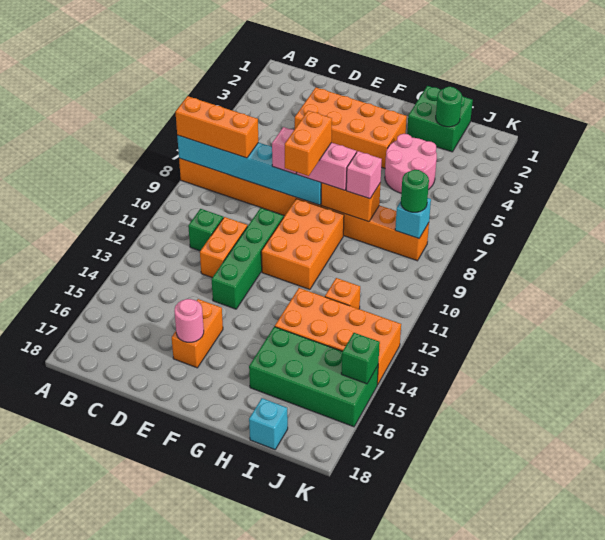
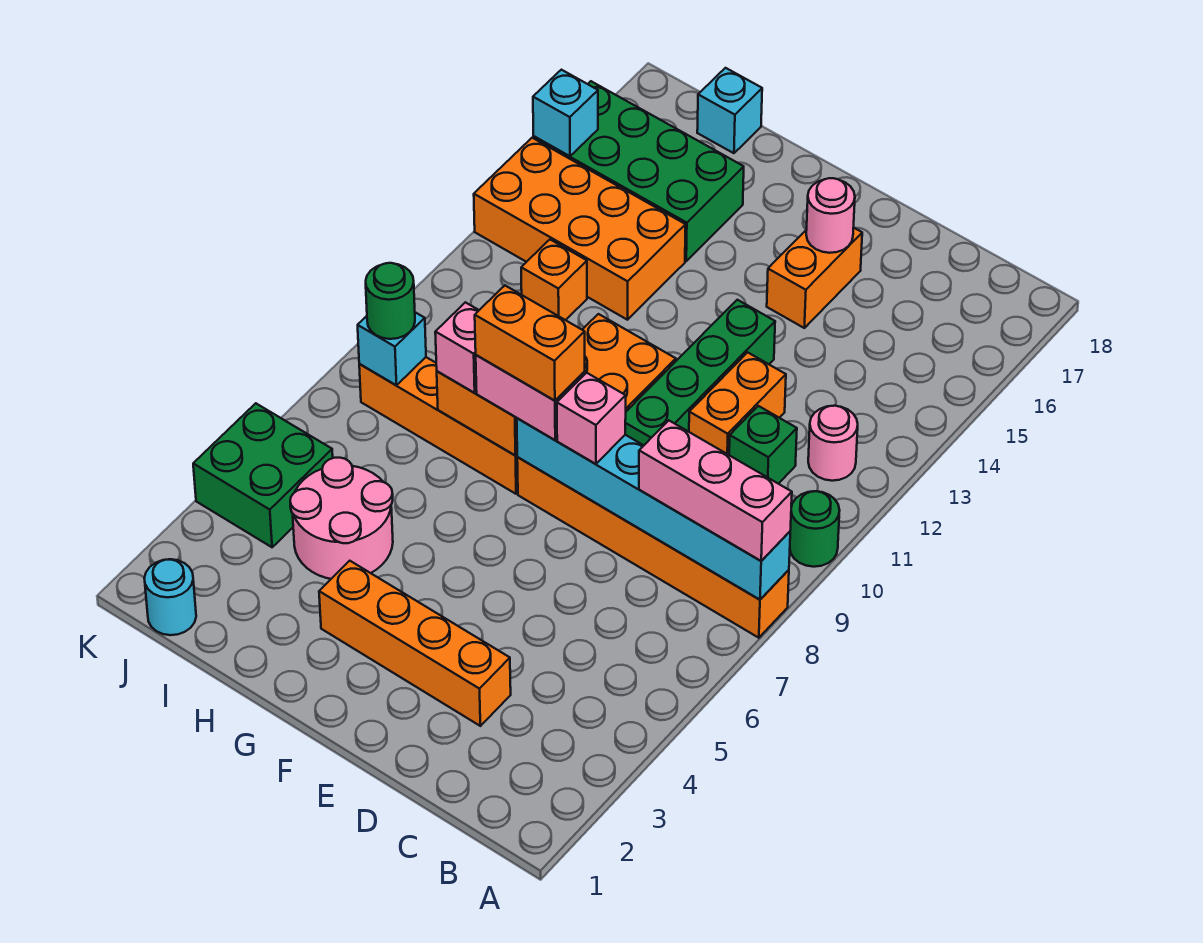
orange 1x3 brick [175,96,258,158] -> pink 1x3 brick [639,421,792,561]
none -> pink 1x1 round brick [808,406,858,481]
orange 2x4 brick [295,88,407,168] -> orange 1x4 brick [319,561,511,726]
orange 1x2 brick [285,111,332,176] -> orange 1x2 brick turned to [475,286,585,401]
green 2x2 brick [407,86,473,152] -> green 2x2 brick moved to [193,403,333,547]
green 1x1 round brick [436,87,462,127] -> green 1x1 round brick moved to [790,491,840,567]
none -> cyan 1x1 round brick [144,559,196,635]
green 1x1 brick [341,333,380,384] -> cyan 1x1 brick [533,70,598,156]

